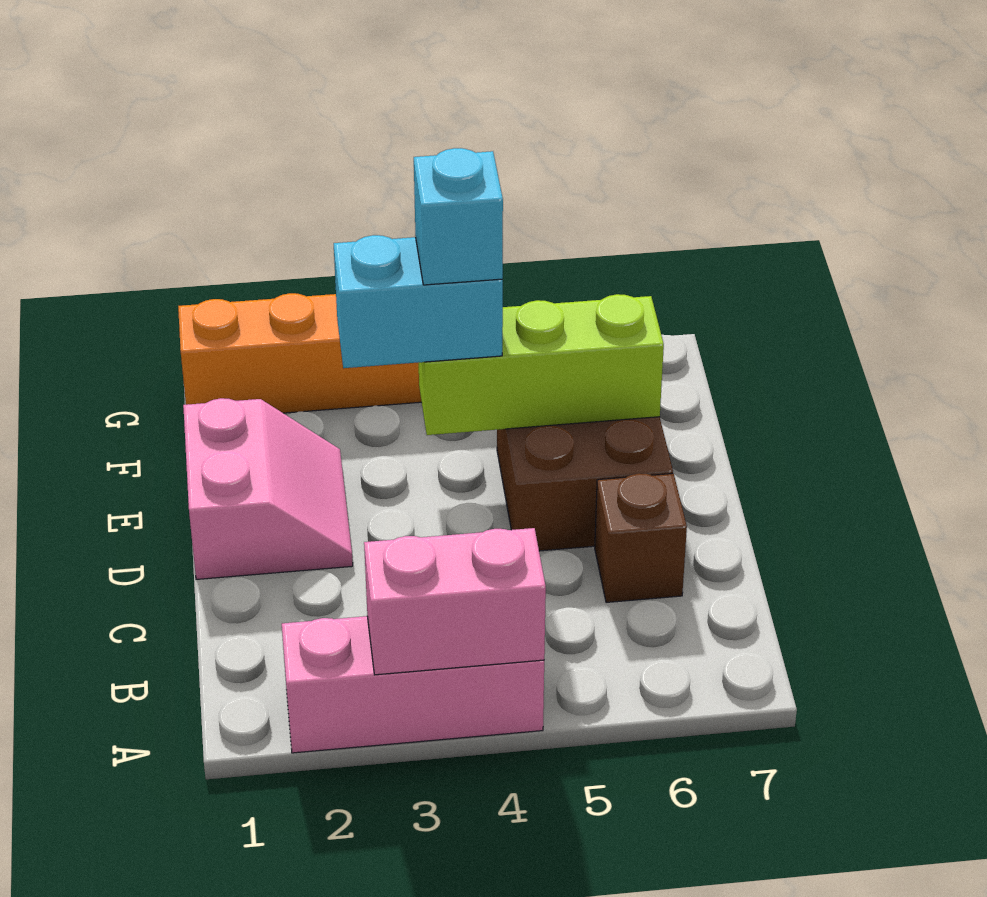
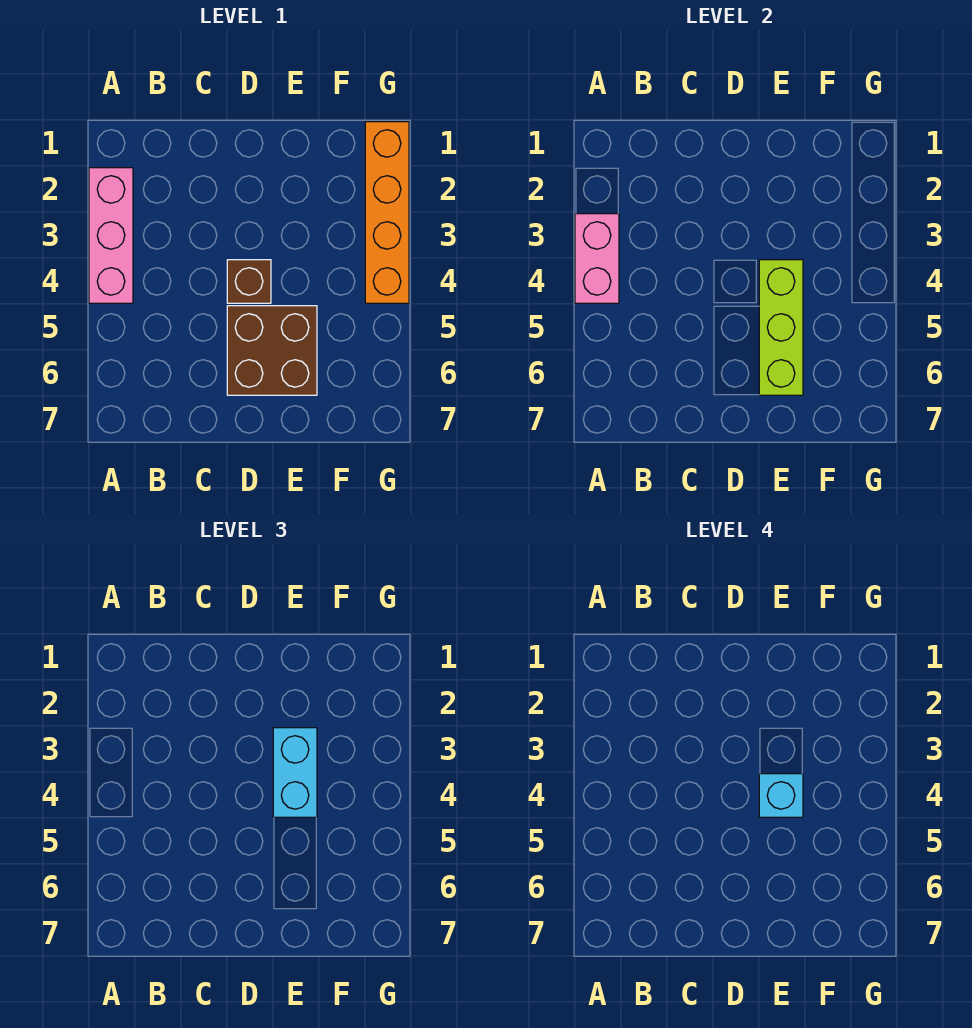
brown 1x1 brick [595,473,687,602] -> brown 1x1 brick moved to [227,260,271,303]
pink 2x2 slope [183,398,353,579] -> none

